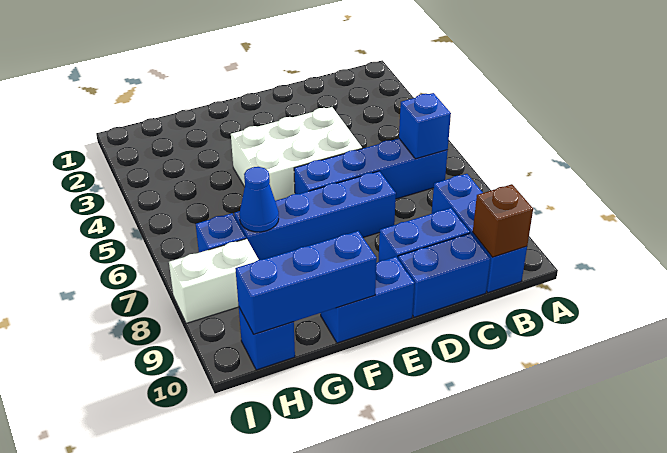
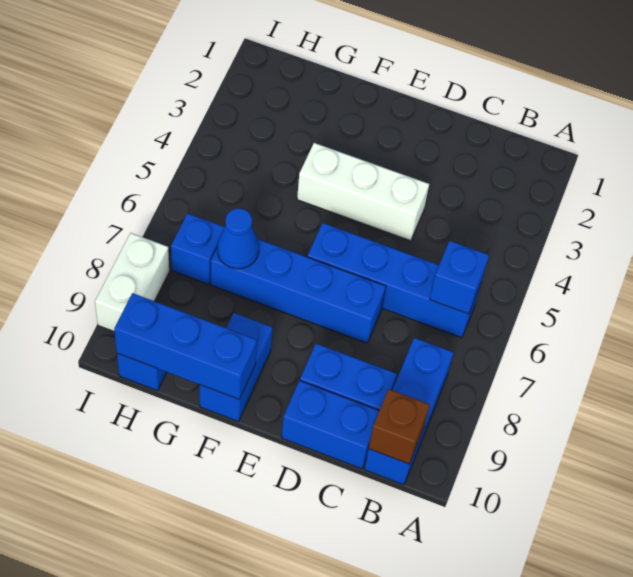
white 2x3 brick [231,107,362,201] -> white 1x3 brick [297,143,429,241]
blue 1x2 brick [321,257,415,343] -> blue 1x2 brick turned to [200,313,272,422]
white 1x2 brick [169,239,259,323] -> white 1x2 brick turned to [95,233,169,331]

